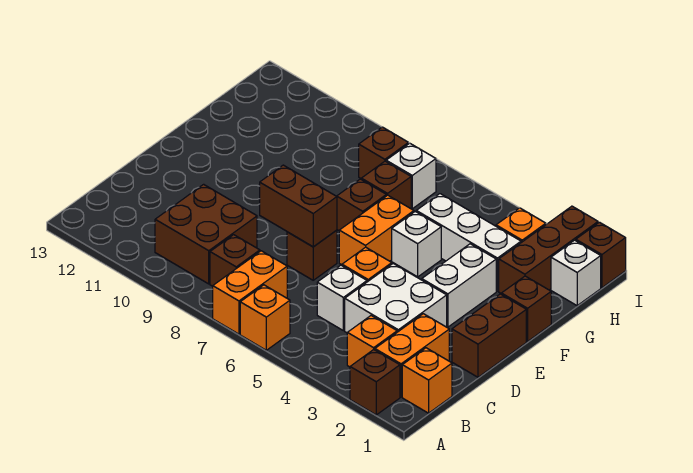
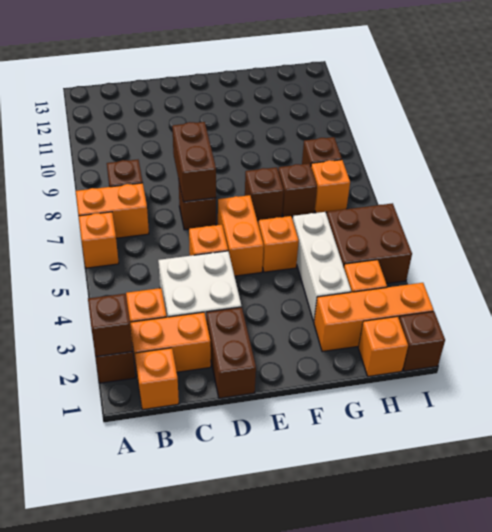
brown 2x2 brick [155,184,257,284] -> brown 2x2 brick moved to [327,203,412,284]
white 1x1 brick [317,265,367,331] -> none
brown 1x2 brick [452,294,526,377] -> brown 1x2 brick turned to [206,307,256,398]
white 1x2 brick [422,244,496,327] -> none
orange 1x2 brick [339,195,414,265] -> orange 1x2 brick turned to [218,195,264,276]
brown 1x1 brick [501,276,551,341] -> brown 1x1 brick moved to [88,294,133,357]
white 1x1 brick [392,212,441,277] -> orange 1x1 brick [258,216,299,272]
brown 1x3 brick [499,206,598,293] -> orange 1x3 brick [314,283,434,352]
white 1x1 brick [551,240,601,306] -> orange 1x1 brick [358,316,408,376]
white 1x1 brick [386,143,436,209] -> orange 1x1 brick [311,160,350,213]

